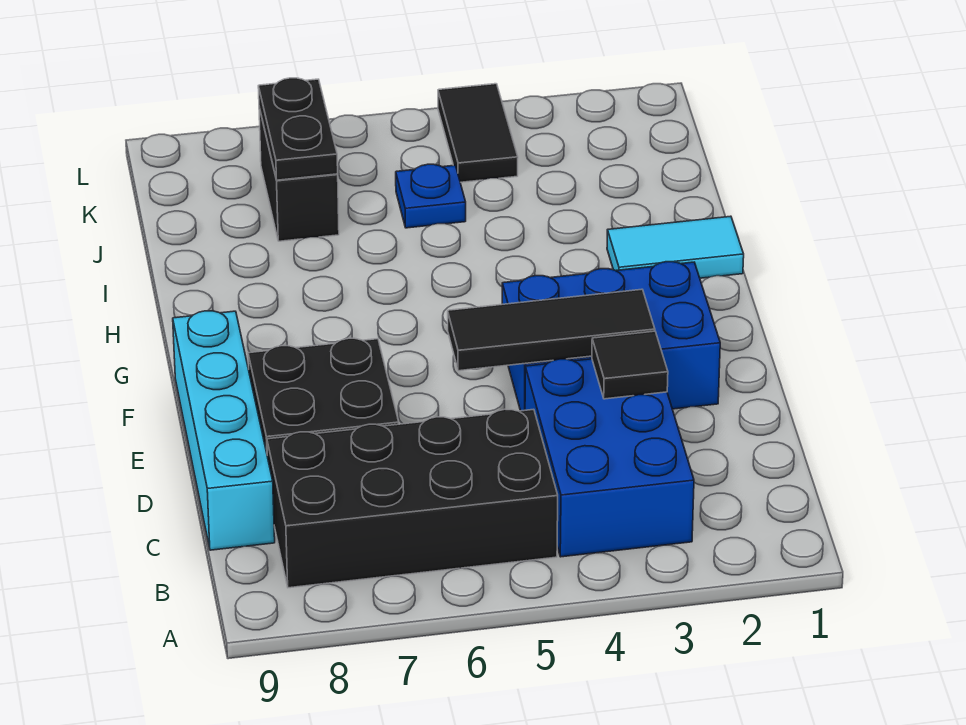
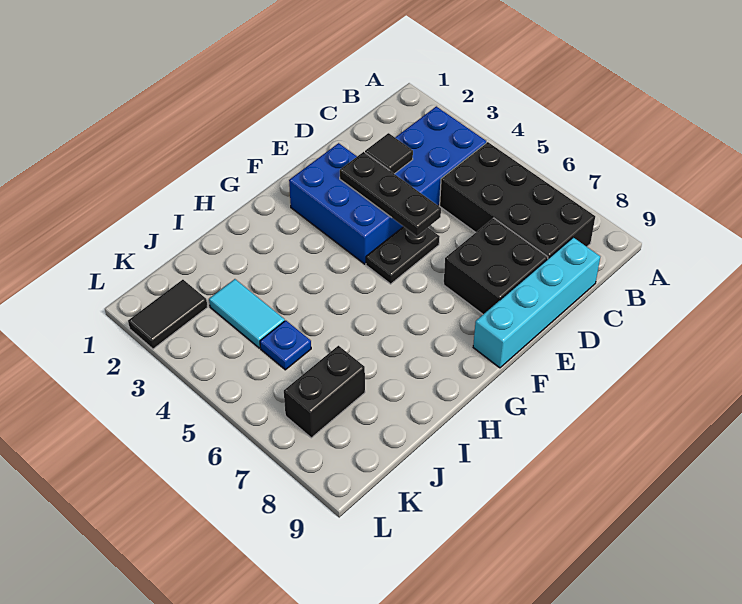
black 1x3 tile [448,289,655,371] -> black 1x3 plate [340,152,441,236]
cyan 1x2 tile [607,216,744,278] -> cyan 1x2 tile moved to [209,279,285,348]
black 1x2 plate [258,78,338,180] -> black 1x2 plate moved to [366,227,440,284]
black 1x2 tile [438,84,518,182] -> black 1x2 tile moved to [128,280,207,349]

